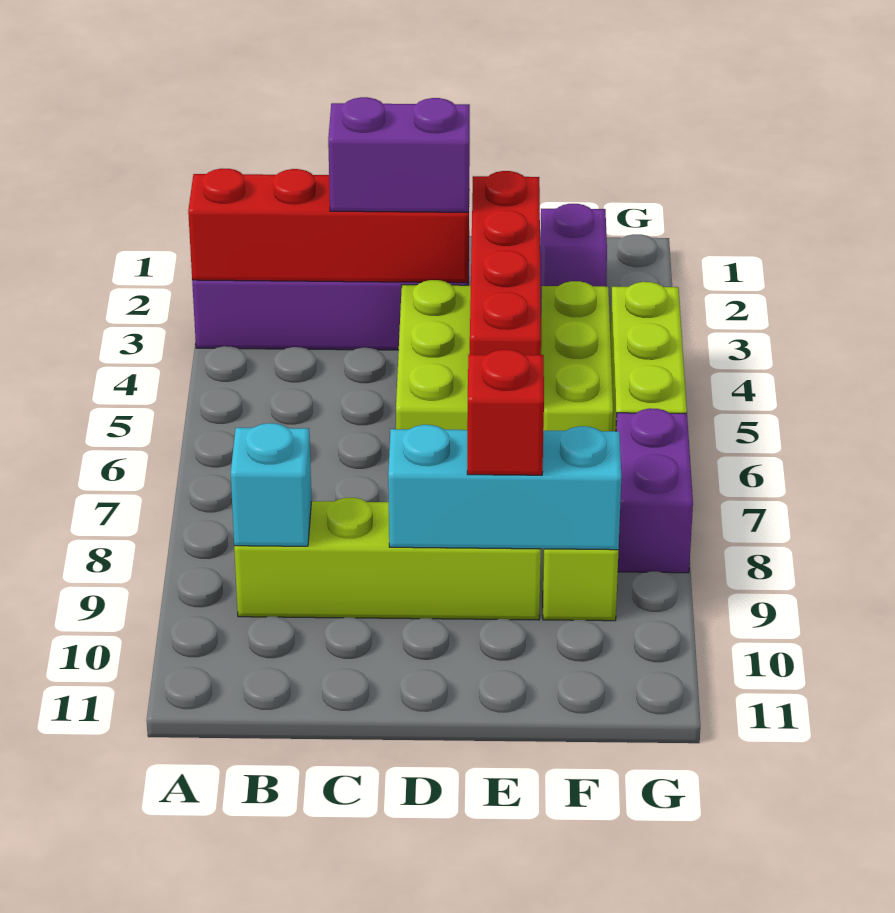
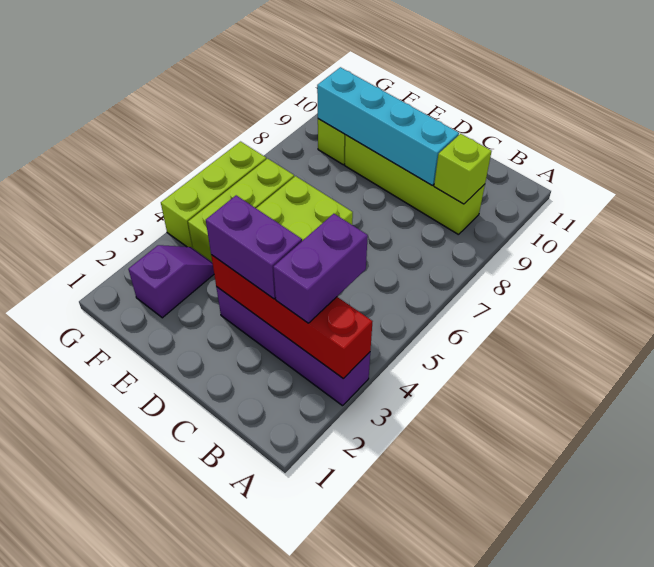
cyan 1x1 brick [231,423,312,546] -> lime 1x1 brick [434,134,492,204]
cyan 1x3 brick [388,425,621,550] -> cyan 1x4 brick [317,67,459,186]
red 1x4 brick [470,171,541,355] -> none
red 1x1 brick [467,350,544,475] -> none
purple 1x2 brick [616,408,693,573] -> purple 1x2 brick moved to [273,214,368,323]

